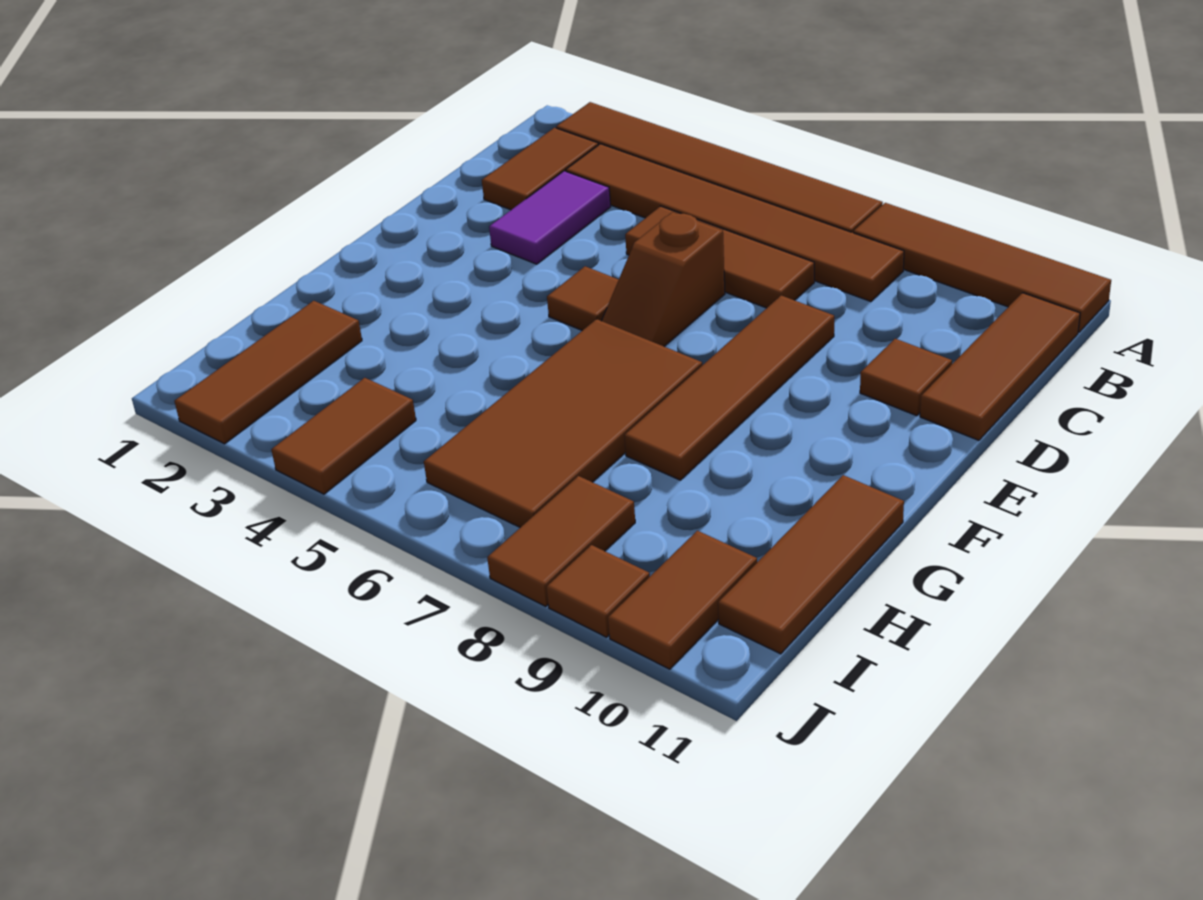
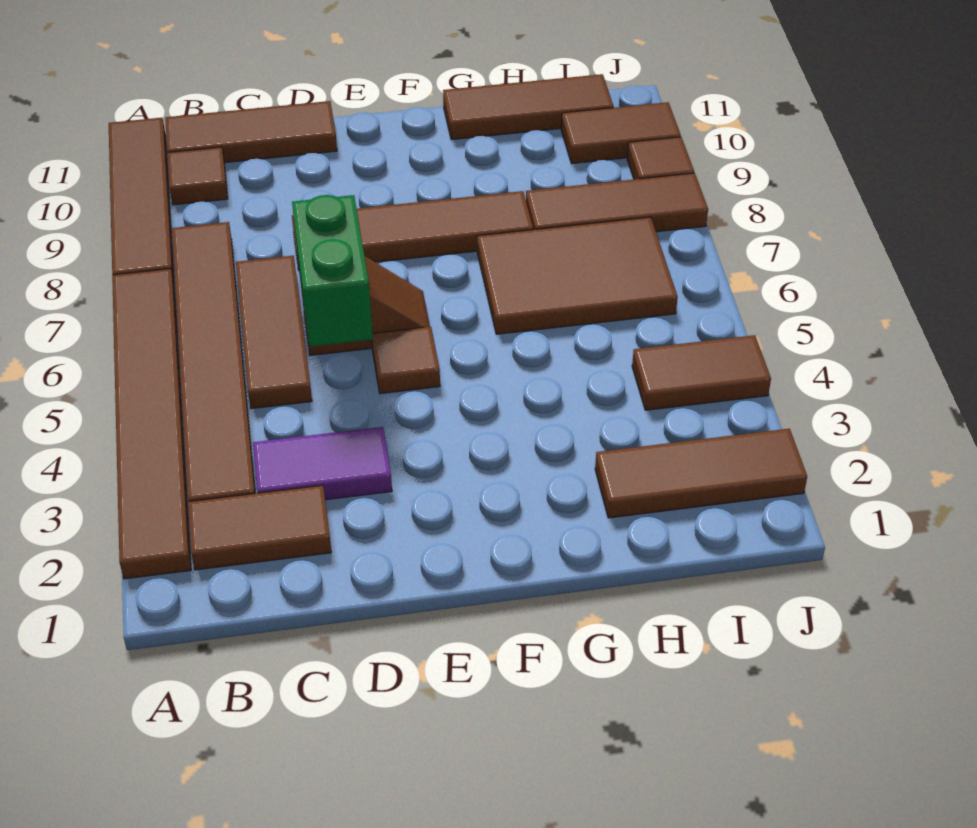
none -> green 1x2 brick [292,195,373,347]
brown 1x1 tile [860,339,952,416] -> brown 1x1 tile moved to [167,147,228,205]
brown 2x4 tile [424,319,702,527] -> brown 2x3 tile [477,217,678,334]
brown 1x2 tile [487,476,635,606] -> brown 1x3 tile [526,173,708,232]

